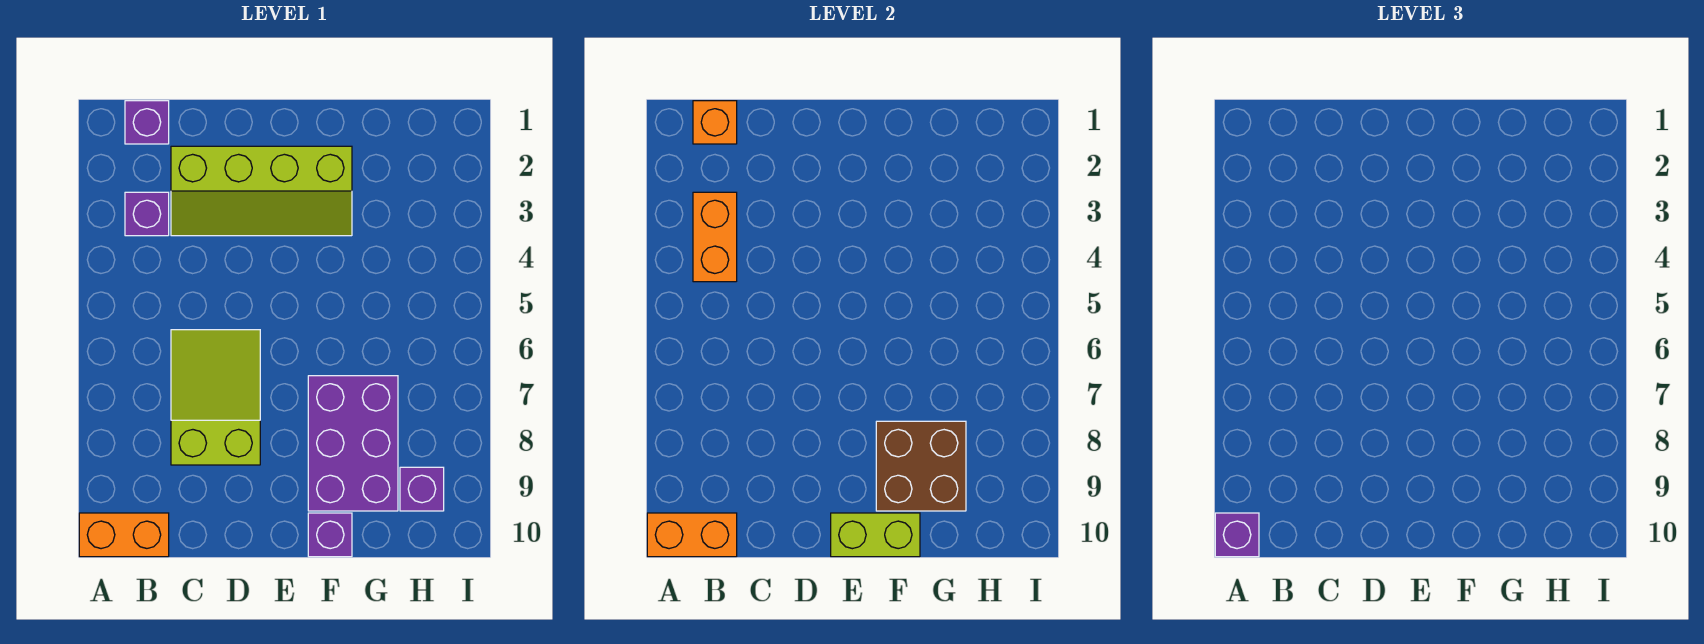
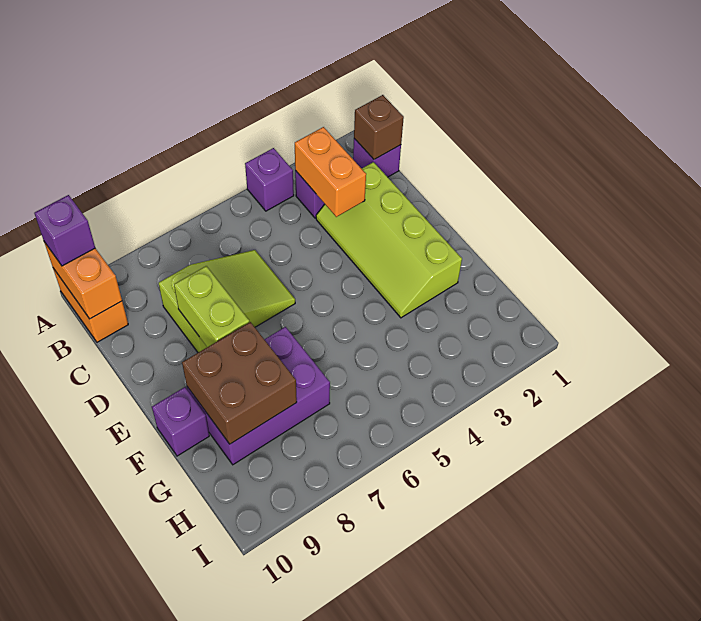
orange 1x1 brick [693,101,737,144] -> brown 1x1 brick [354,95,404,160]
orange 1x2 brick [693,192,737,282] -> orange 1x2 brick turned to [295,127,366,217]
lime 1x2 brick [831,513,920,557] -> lime 1x2 brick moved to [174,266,249,347]
purple 1x1 brick [400,467,444,511] -> purple 1x1 brick moved to [245,148,294,211]

